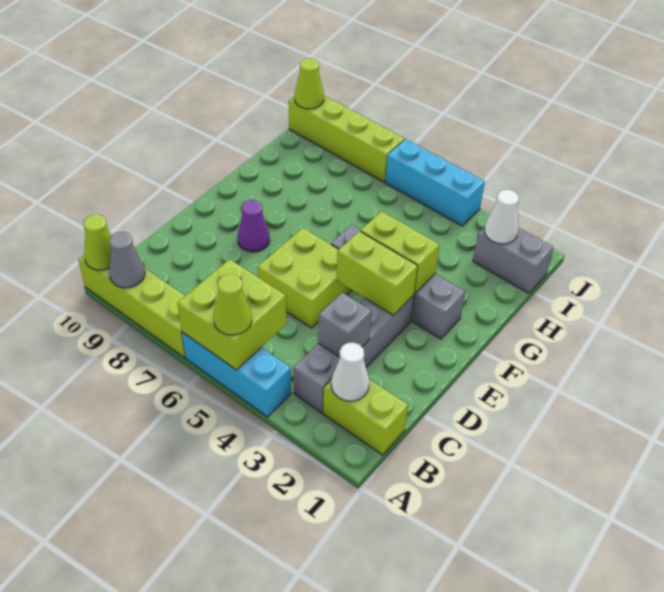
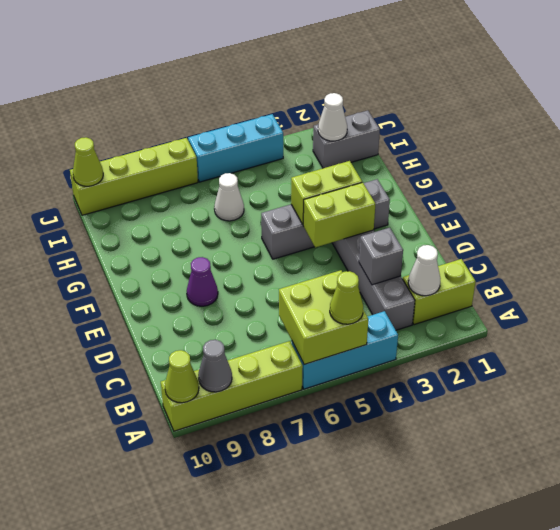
lime 2x2 brick [258,228,352,328] -> none
none -> white 1x1 cone [214,173,244,221]

